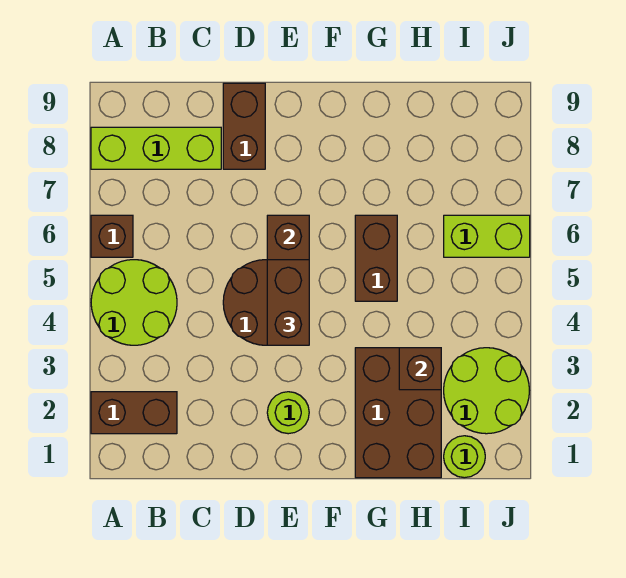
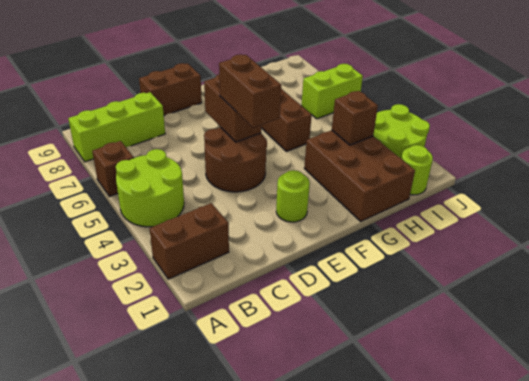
brown 1x2 brick [223,83,265,169] -> brown 1x2 brick turned to [139,63,202,115]

